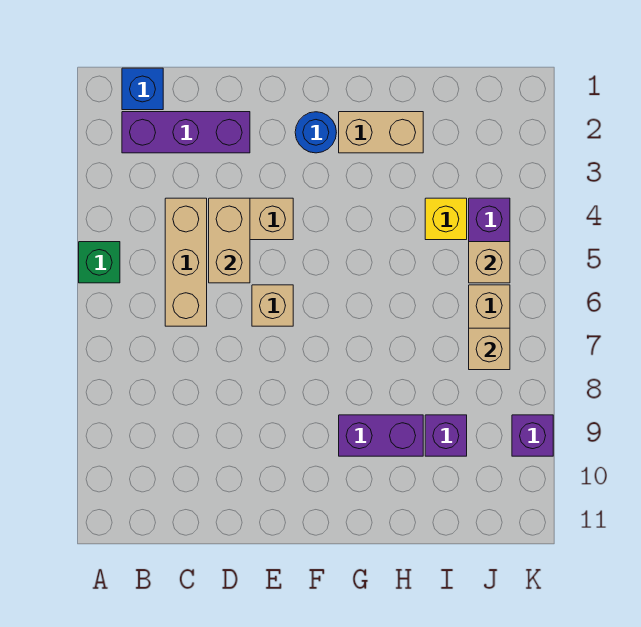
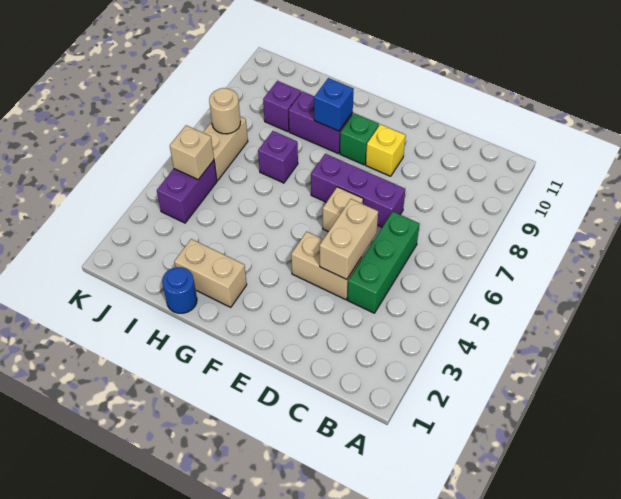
green 1x1 brick [79,242,120,283] -> green 1x1 brick moved to [340,113,379,165]
blue 1x1 brick [122,68,163,110] -> blue 1x1 brick moved to [314,78,354,131]
purple 1x3 brick [122,112,250,153] -> purple 1x3 brick moved to [311,154,405,227]
tan 1x3 brick [165,198,207,326] -> green 1x3 brick [348,212,420,313]
blue 1x1 round brick [295,112,336,153] -> blue 1x1 round brick moved to [162,267,197,313]
yellow 1x1 brick [425,198,467,240] -> yellow 1x1 brick moved to [366,124,406,176]
tan 1x1 brick [469,328,510,370] -> tan 1x1 round brick [209,88,241,134]
purple 1x1 brick [512,415,553,456] -> purple 1x1 brick moved to [258,131,298,183]

